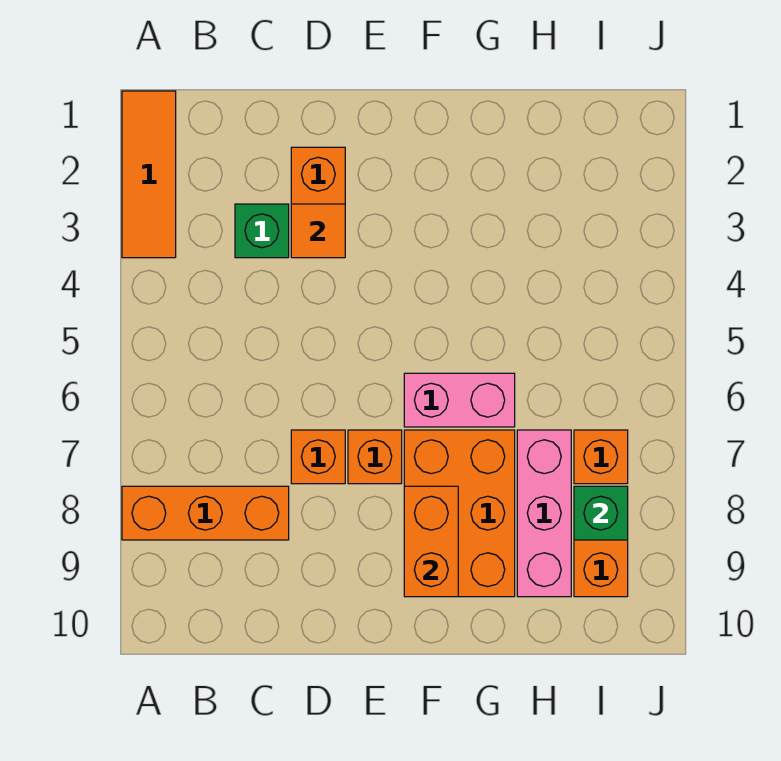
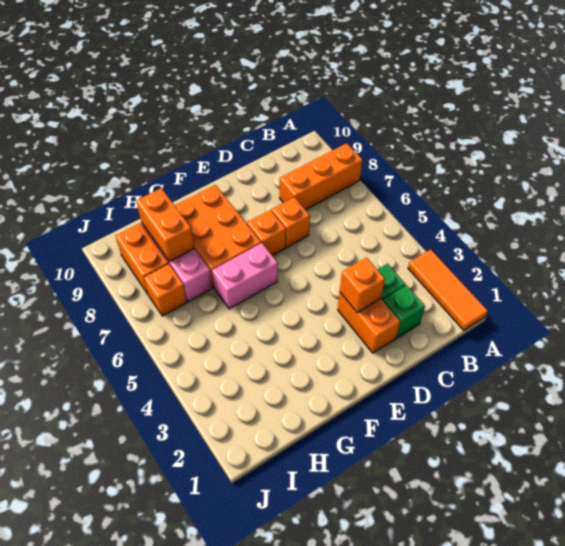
orange 1x1 tile [291,204,345,258] -> orange 1x1 brick [340,258,385,312]
orange 1x2 brick [404,486,458,597] -> orange 1x2 brick moved to [136,188,194,262]
green 1x1 brick [574,486,628,540] -> green 1x1 brick moved to [383,285,425,338]

